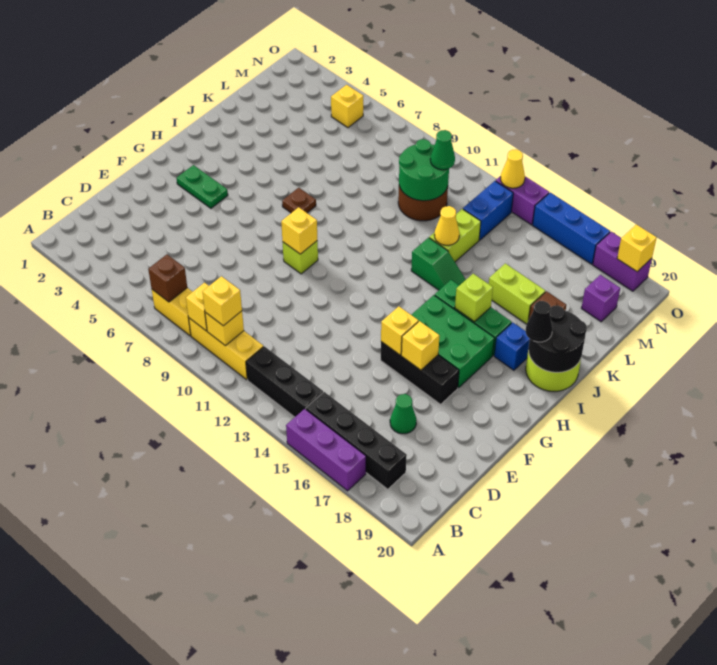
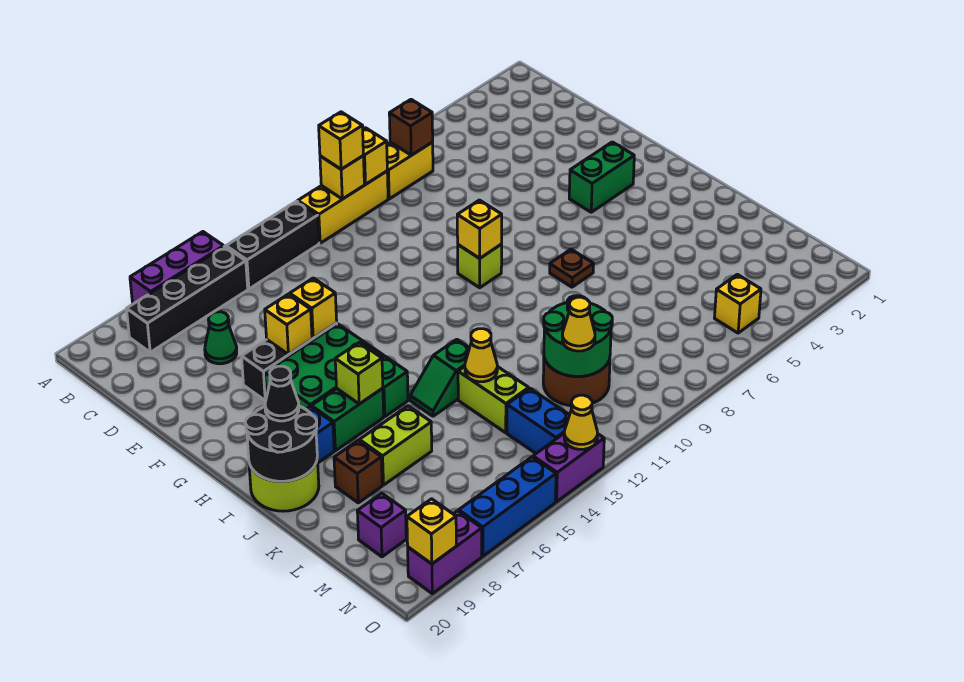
green 1x2 plate [177,165,228,208] -> green 1x2 brick [569,142,634,212]
green 1x1 cone [430,130,455,170] -> yellow 1x1 cone [562,297,595,351]

